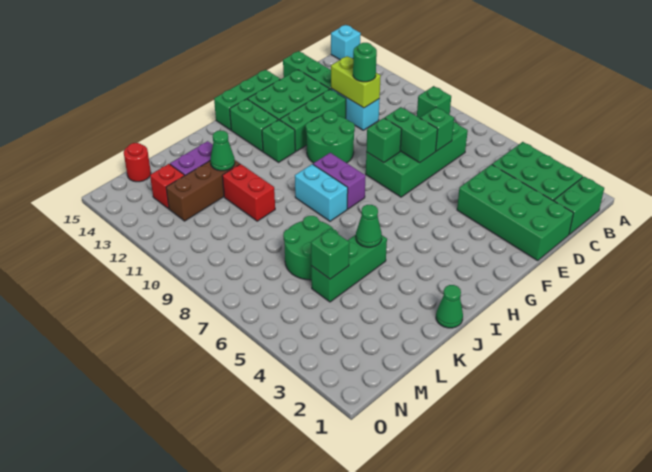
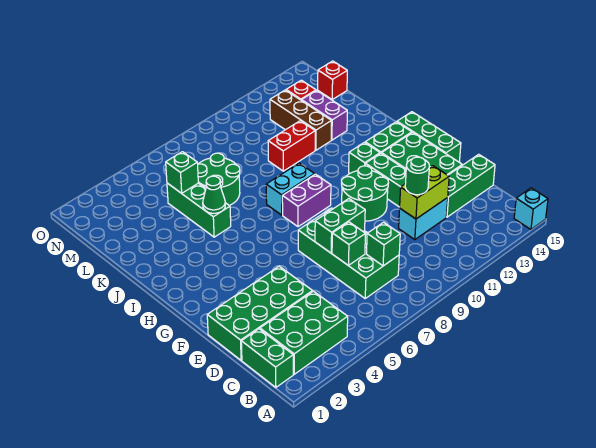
green 1x1 brick [366,118,402,163] -> none
green 1x1 cone [436,285,463,328] -> none
green 1x1 cone [210,131,235,171] -> none
red 1x1 round brick [124,143,151,182] -> red 1x1 brick [318,61,347,99]

